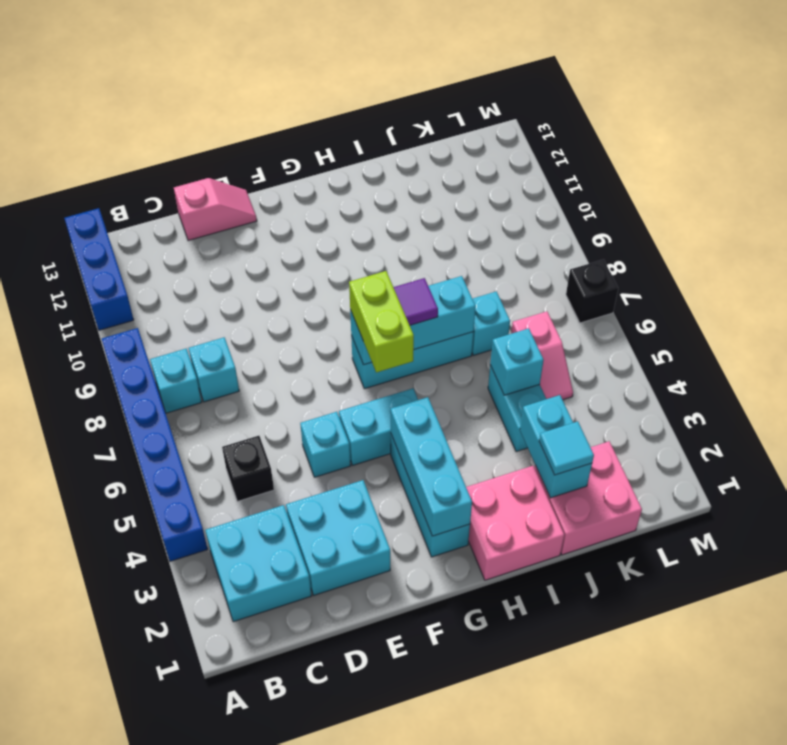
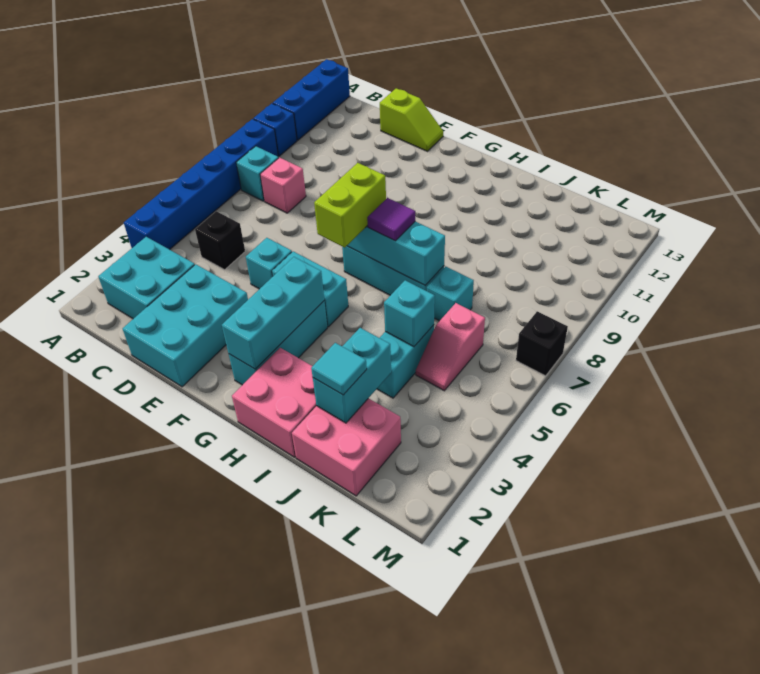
none -> blue 1x1 brick [253,103,297,156]
cyan 1x1 brick [189,337,239,402] -> pink 1x1 brick [260,158,306,213]
cyan 2x2 brick [286,480,390,595] -> cyan 2x3 brick [122,264,248,387]
pink 1x2 slope [174,178,257,241] -> lime 1x2 slope [380,88,443,151]

